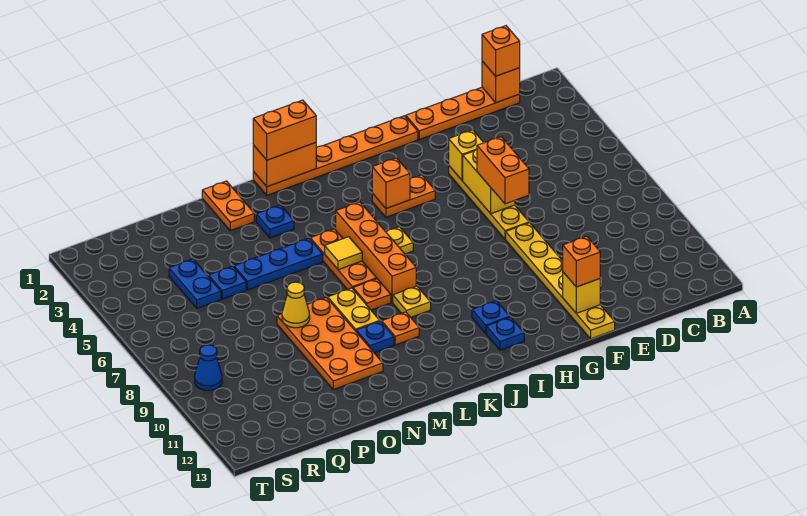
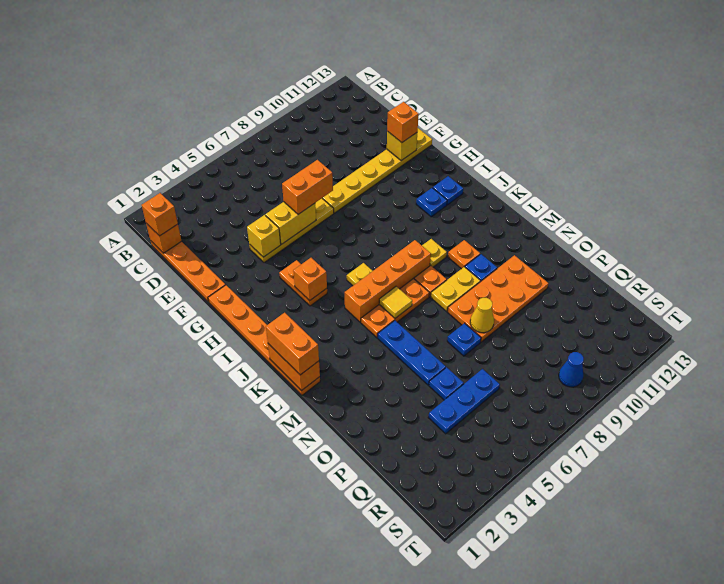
blue 1x1 plate [256,205,294,238] -> blue 1x1 plate moved to [447,323,481,356]
orange 1x2 plate [202,181,254,231] -> none
blue 1x2 plate [169,259,221,308] -> blue 1x3 plate [428,369,500,434]

